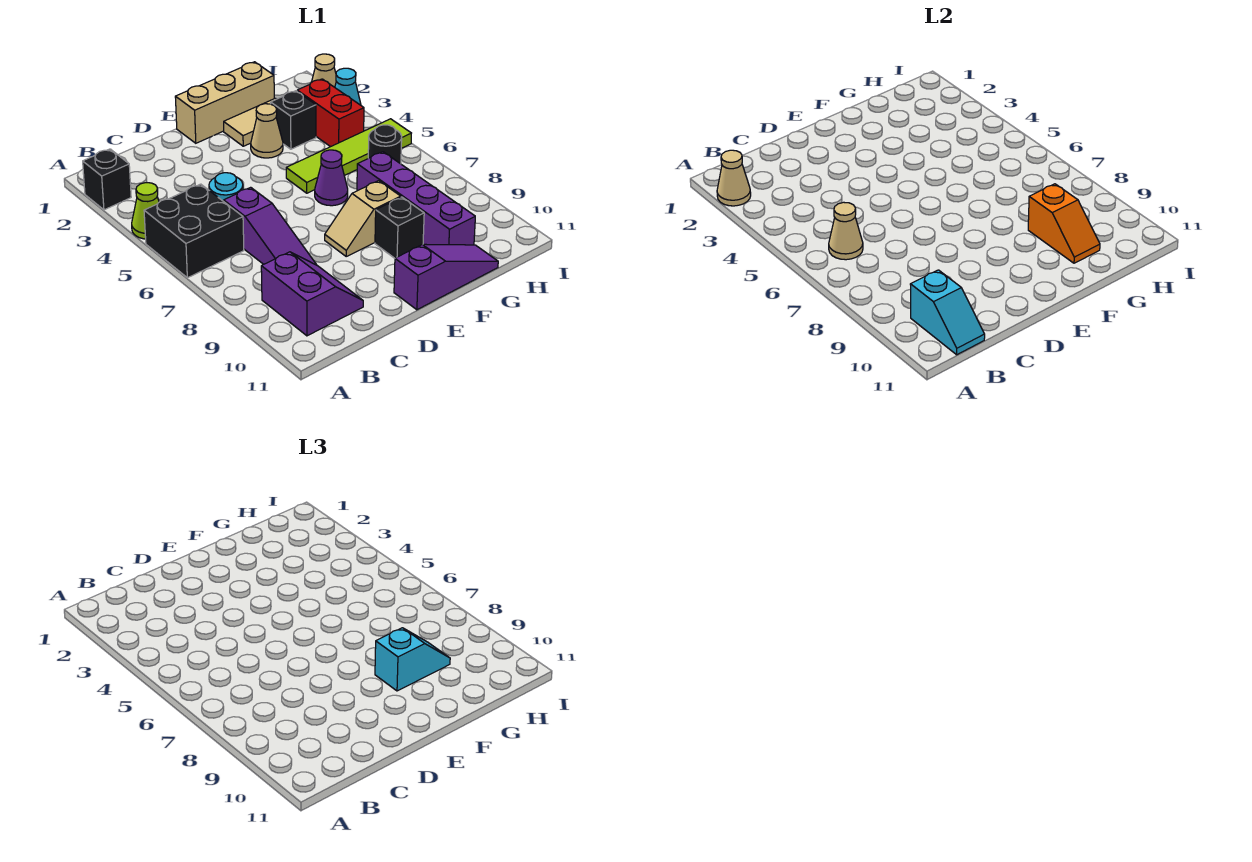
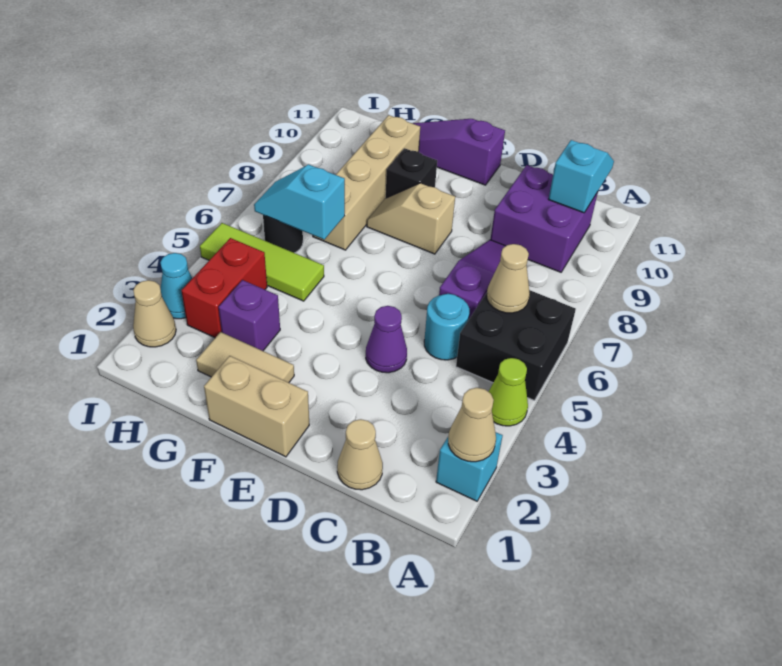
black 1x1 brick [83,149,131,210] -> cyan 1x1 brick [436,432,503,501]
purple 2x2 slope [261,252,363,336] -> purple 2x2 brick [490,165,598,272]
tan 1x3 brick [175,62,274,143] -> tan 1x2 brick [204,356,309,457]
tan 1x2 slope [325,181,401,256] -> tan 1x2 slope turned to [367,183,455,254]
tan 1x1 cone [251,104,283,158] -> tan 1x1 cone moved to [337,419,383,490]
lime 1x4 tile [286,119,411,193] -> lime 1x3 tile [200,223,324,301]
purple 1x1 cone [315,150,348,206] -> purple 1x1 cone moved to [366,306,407,373]
cyan 1x2 slope [375,628,450,691] -> cyan 1x2 slope moved to [254,165,345,239]
black 1x1 brick [271,91,316,149] -> purple 1x1 brick [219,280,280,351]
purple 1x4 brick [357,152,475,245] -> tan 1x4 brick [313,115,420,250]
orange 1x2 slope [1028,184,1100,263] -> none

